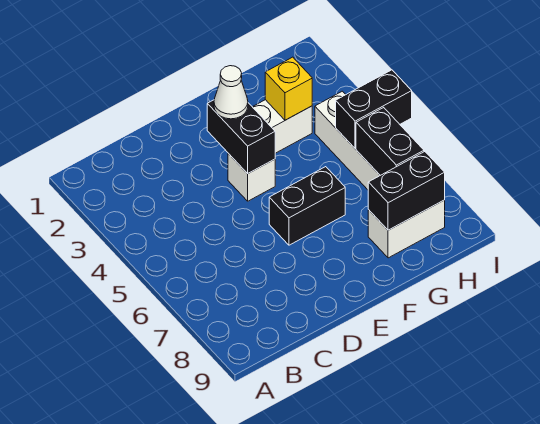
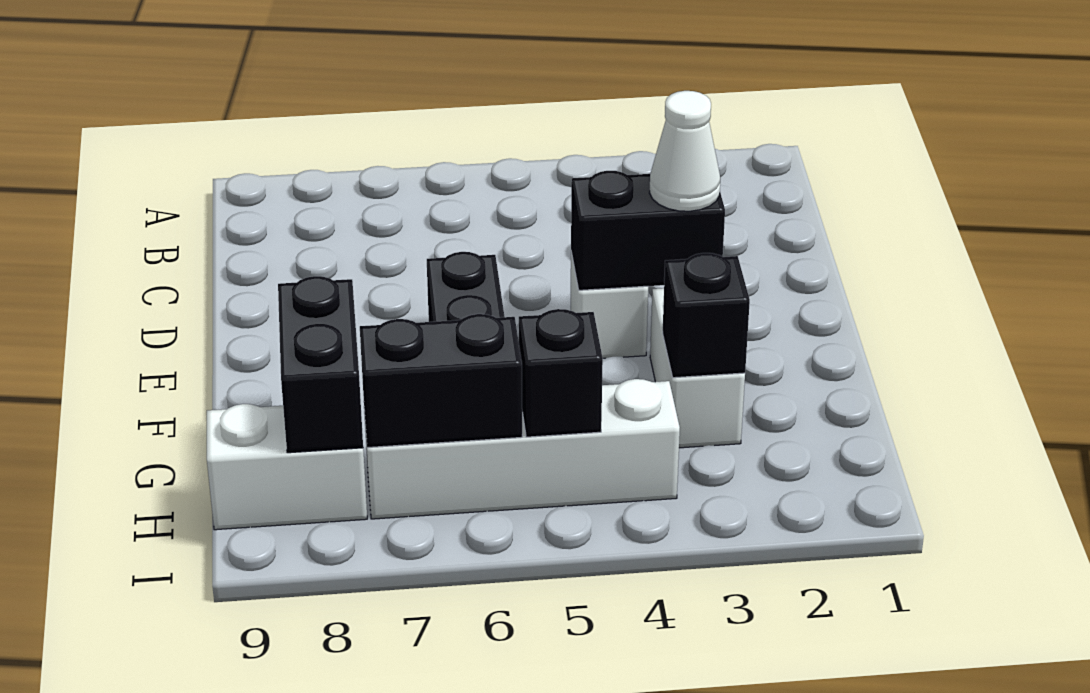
yellow 1x1 brick [265,57,312,120] -> black 1x1 brick [663,253,750,378]
white 1x2 brick [368,200,445,258] -> white 1x2 brick turned to [207,404,367,530]
black 1x2 brick [336,70,412,149] -> black 1x1 brick [519,309,603,437]

